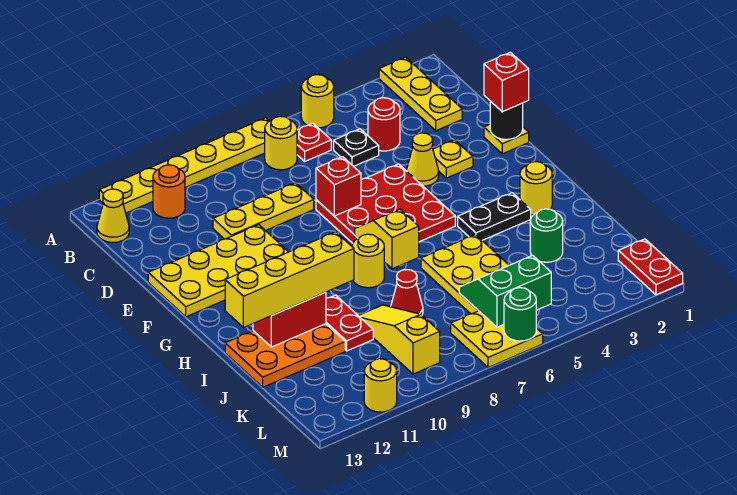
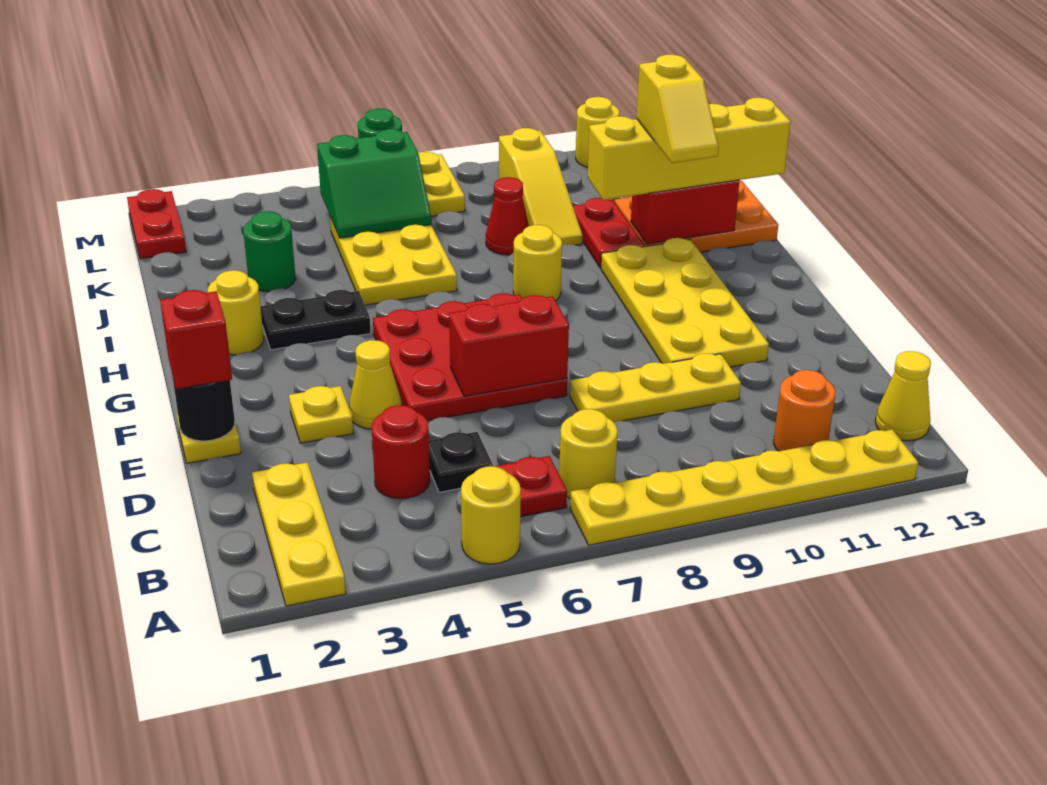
red 1x1 brick [316,157,361,216] -> red 1x2 brick [449,295,569,396]
yellow 2x4 plate [148,225,288,317] -> yellow 2x4 plate turned to [601,238,769,367]
yellow 1x2 slope [355,209,419,269] -> yellow 1x2 slope moved to [637,54,719,163]

